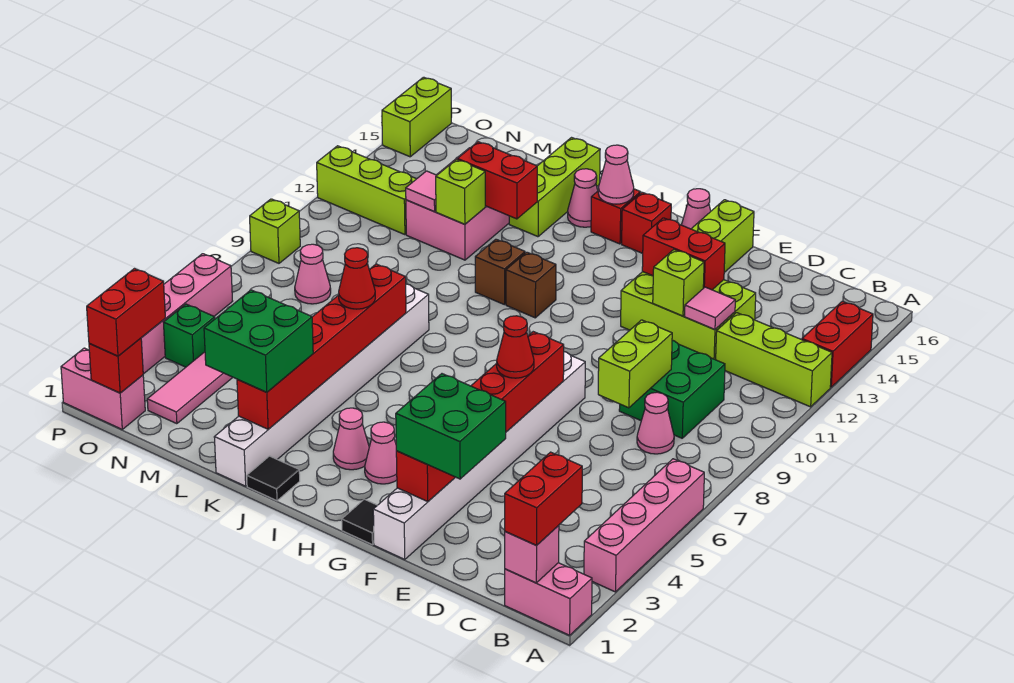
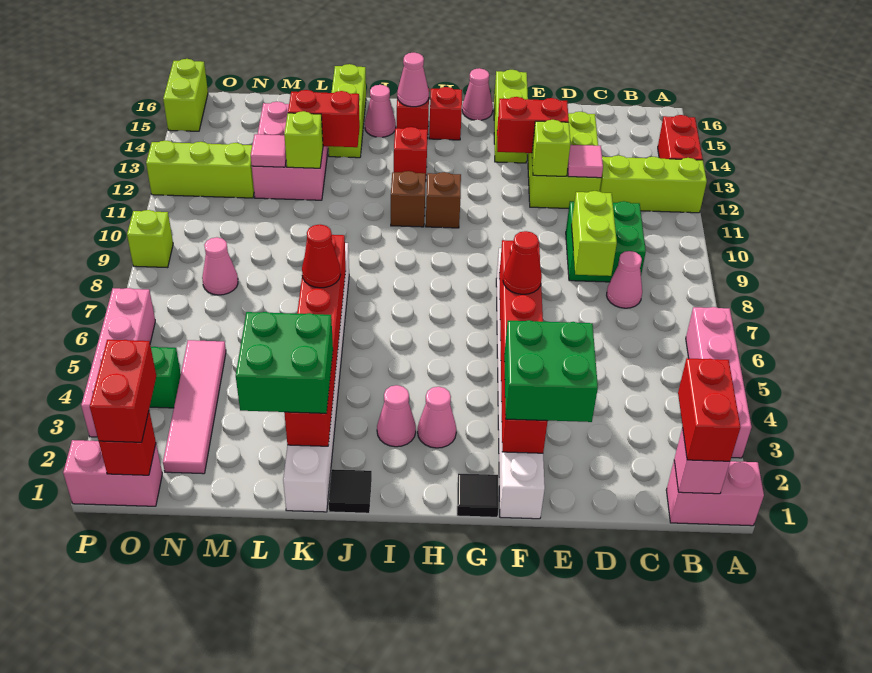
lime 2x3 brick [621,272,756,360] -> lime 2x3 brick turned to [528,112,601,208]
none -> red 1x1 brick [394,127,428,174]
brown 1x1 brick [475,239,525,305] -> brown 1x1 brick moved to [426,172,461,228]

